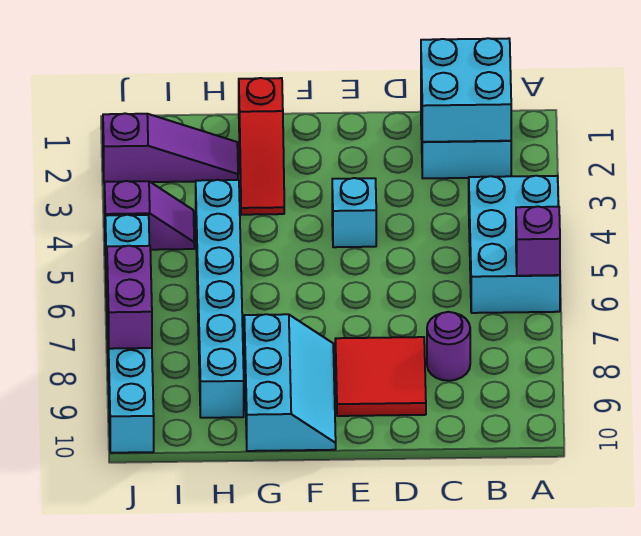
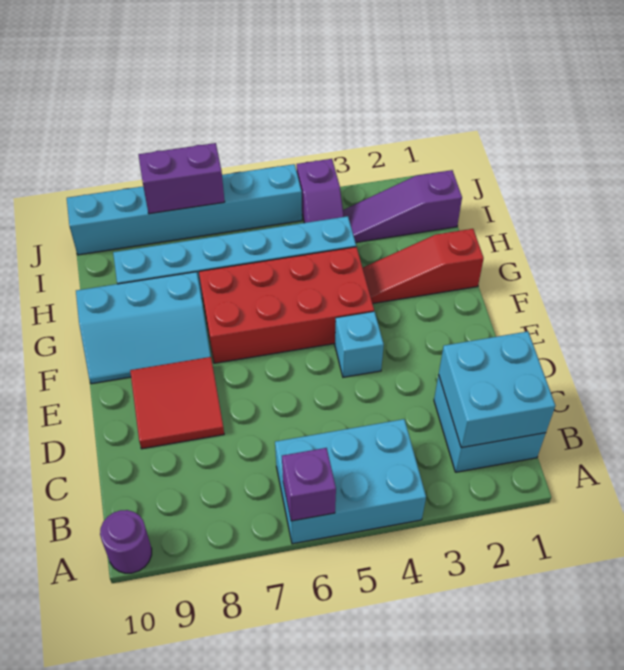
purple 1x1 round brick [427,312,470,381] -> purple 1x1 round brick moved to [100,510,152,573]
none -> red 2x4 brick [199,247,374,363]
purple 1x3 slope [103,114,238,183] -> purple 1x3 slope turned to [343,170,462,243]

